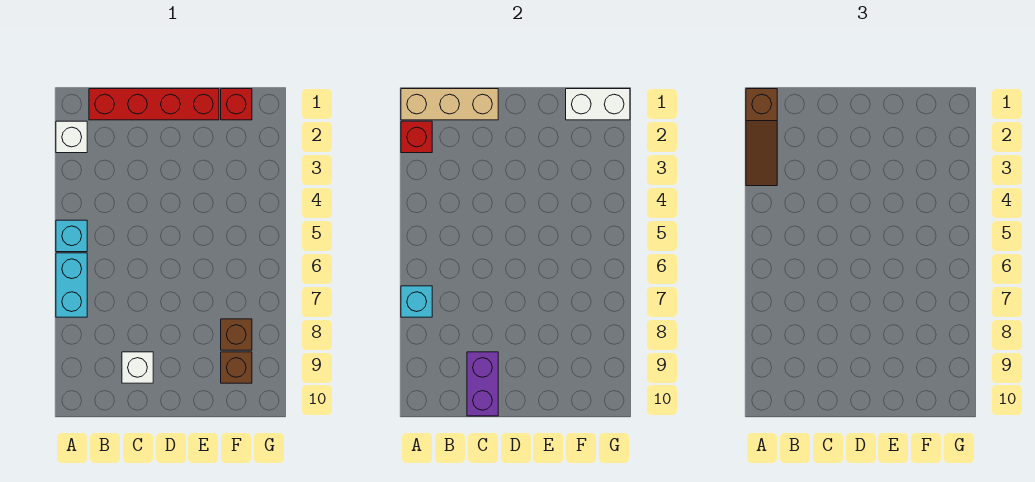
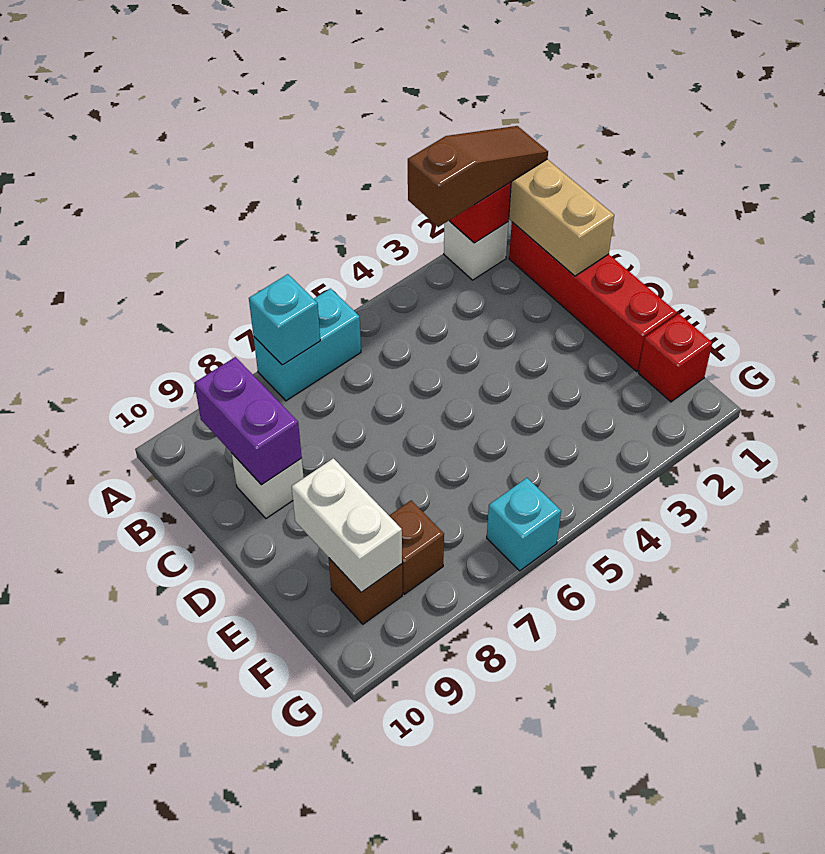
brown 1x3 slope [746,89,777,186] -> brown 1x3 slope turned to [408,126,548,227]
cyan 1x1 brick [56,220,87,252] -> cyan 1x1 brick moved to [487,478,561,571]
purple 1x2 brick [467,352,498,416] -> purple 1x2 brick turned to [194,357,302,485]
white 1x2 brick [566,89,630,120] -> white 1x2 brick moved to [292,458,402,592]

